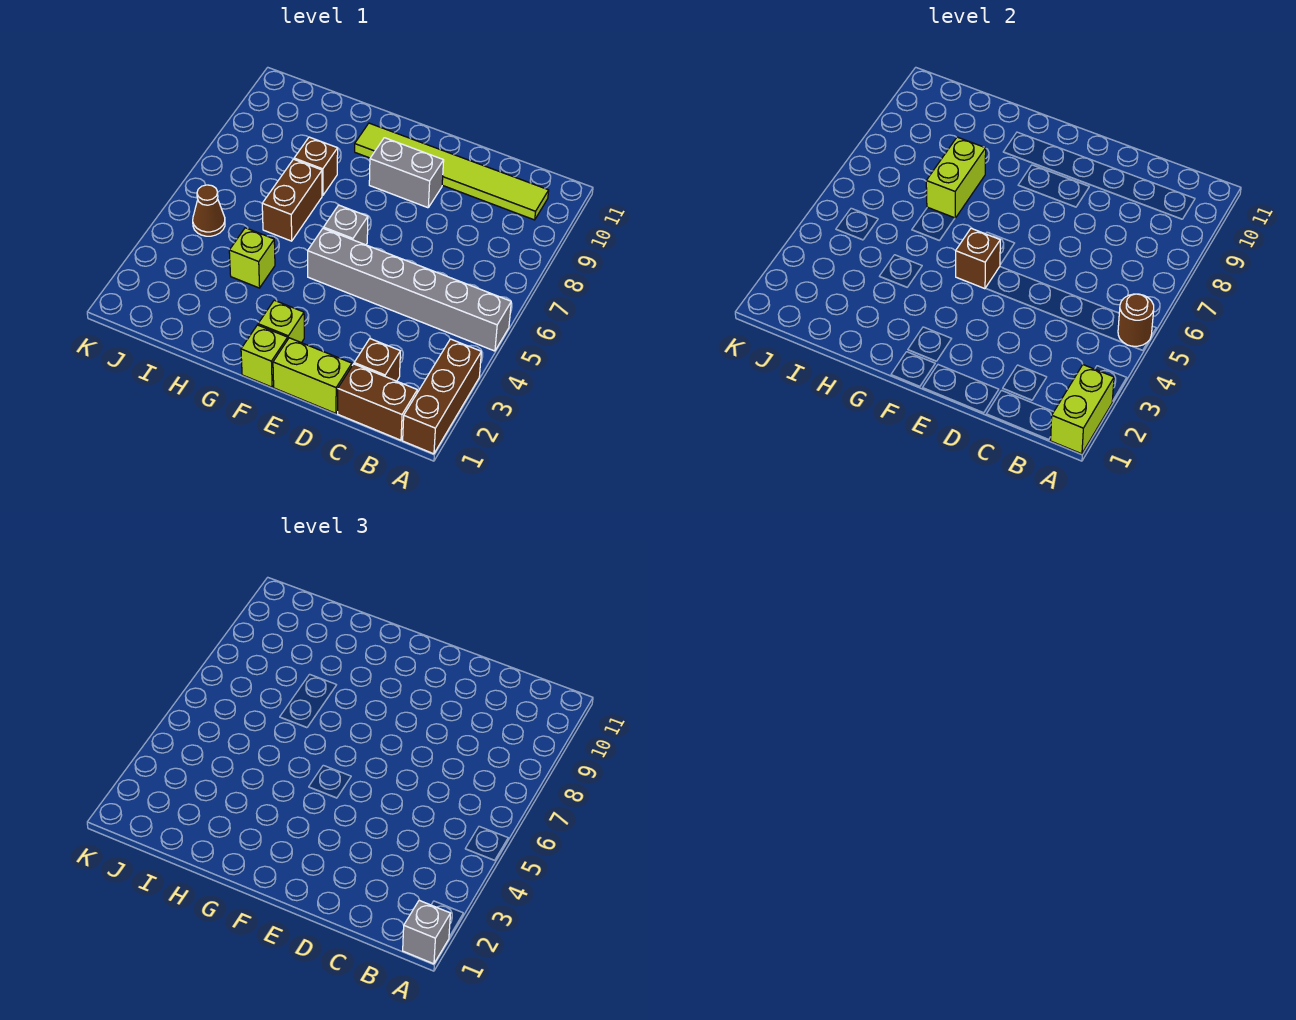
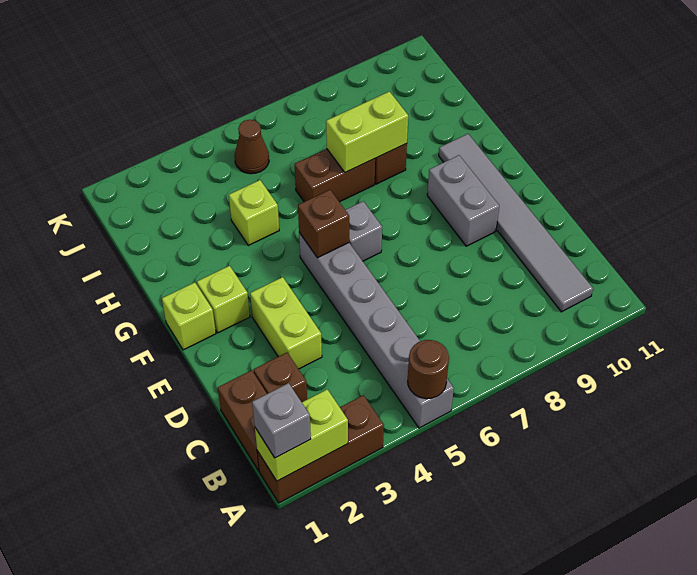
lime 1x6 tile [355,123,549,220] -> grey 1x6 tile [439,134,593,312]
lime 1x2 brick [273,338,352,413] -> lime 1x2 brick moved to [250,277,322,369]

